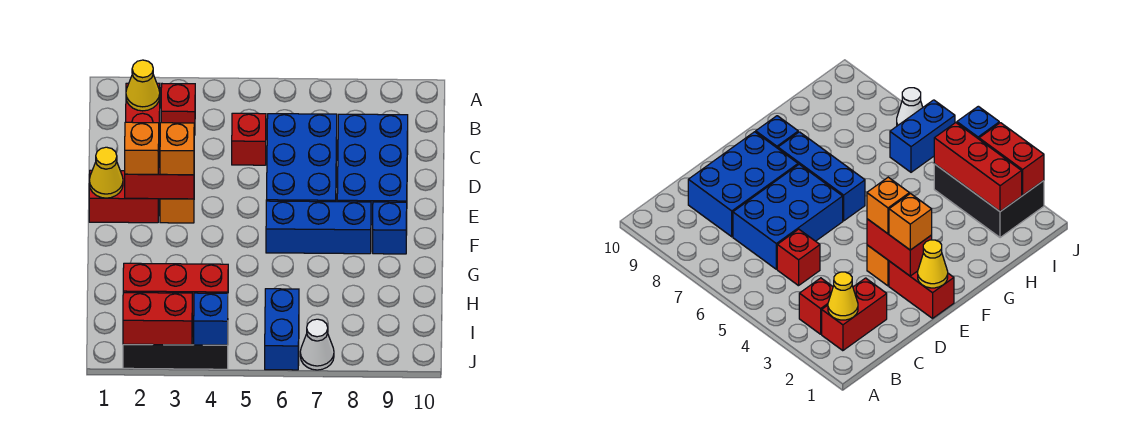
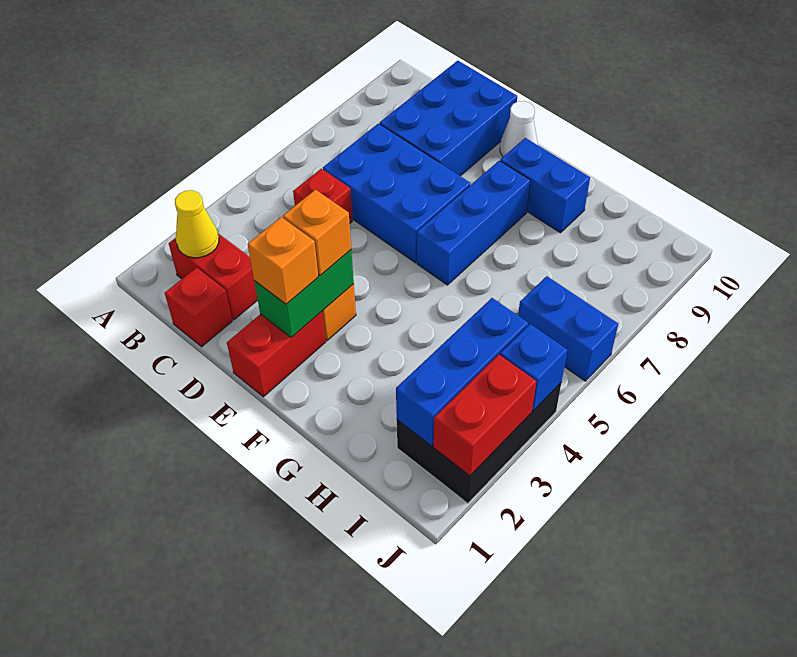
red 1x1 brick [161,84,195,135] -> red 1x1 brick moved to [165,268,232,347]
blue 2x3 brick [337,114,408,225] -> blue 2x3 brick turned to [380,61,517,176]
yellow 1x1 cone [89,147,123,198] -> none
red 1x2 brick [125,147,194,199] -> green 1x2 brick [254,250,354,337]
blue 1x1 brick [373,202,407,254] -> blue 1x2 brick [500,138,590,233]
red 1x3 brick [123,263,228,316] -> blue 1x3 brick [396,298,528,446]
white 1x1 cone [300,319,334,370] -> white 1x1 cone moved to [500,101,538,157]

